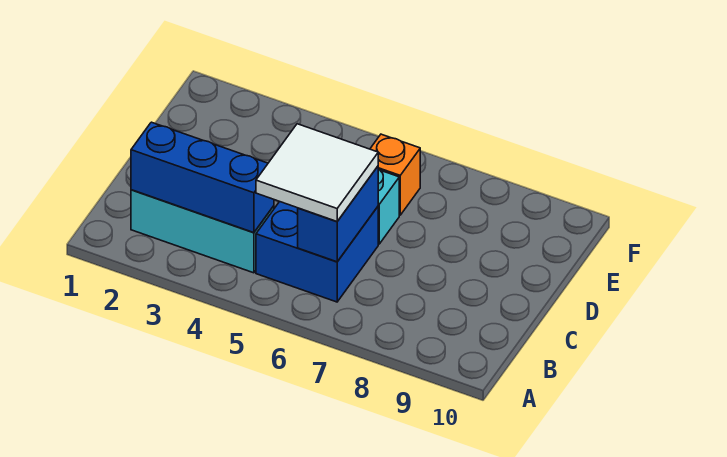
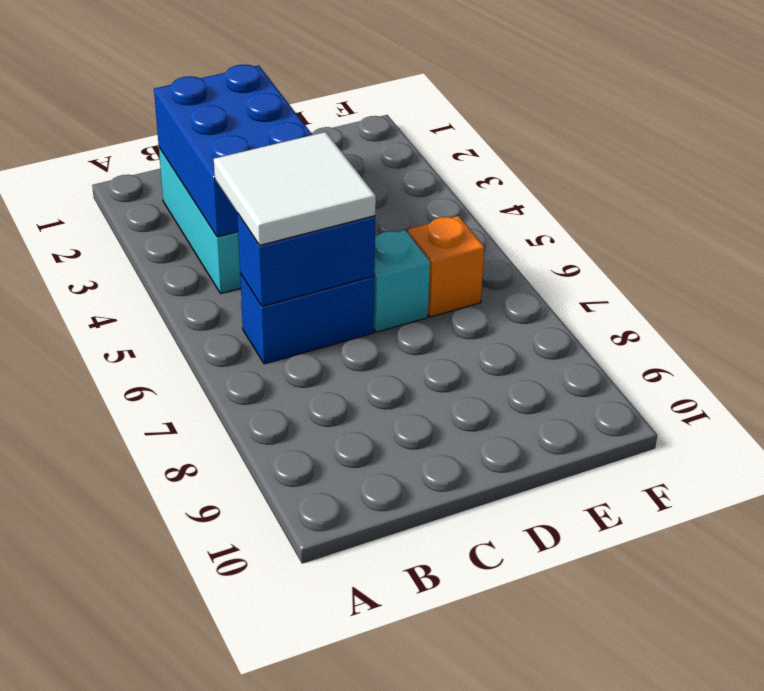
blue 1x3 brick [131,122,274,233] -> blue 2x3 brick [154,65,312,237]
blue 2x2 brick [256,202,378,302] -> blue 1x2 brick [240,273,374,364]

